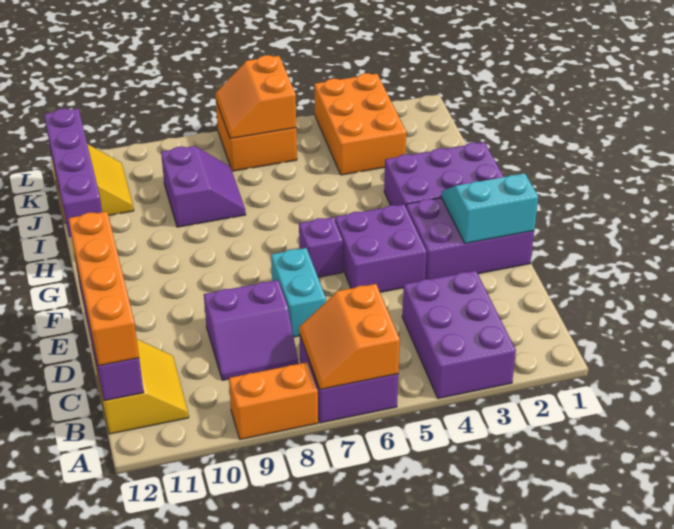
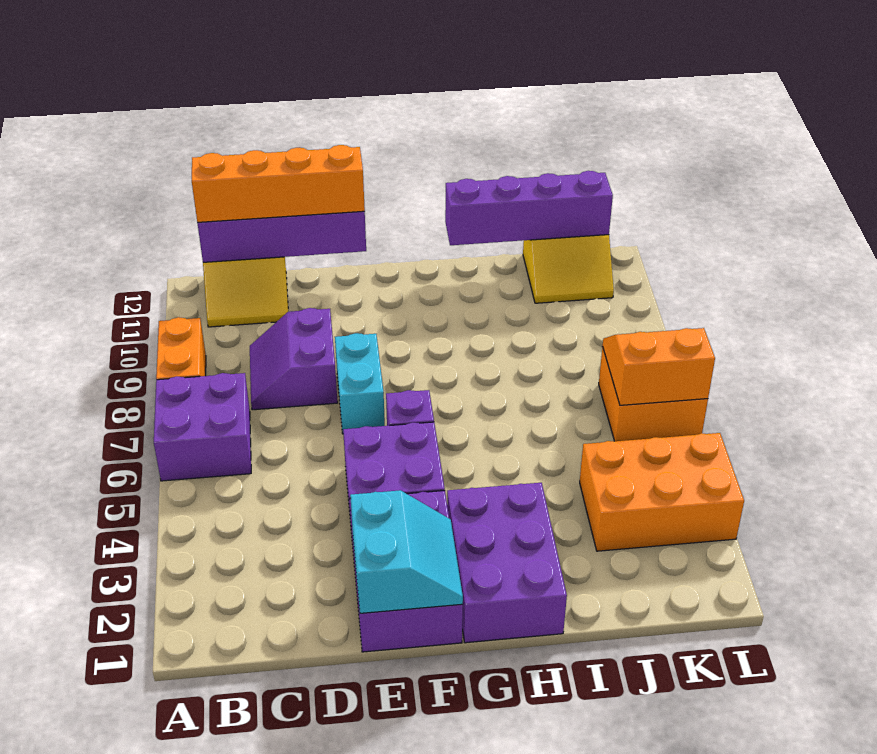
purple 2x3 brick [402,271,516,399] -> none
orange 2x2 slope [299,284,400,390] -> none
cyan 1x2 brick [271,248,326,337] -> cyan 1x2 brick turned to [335,333,385,434]
purple 2x2 slope [161,146,246,227] -> none

